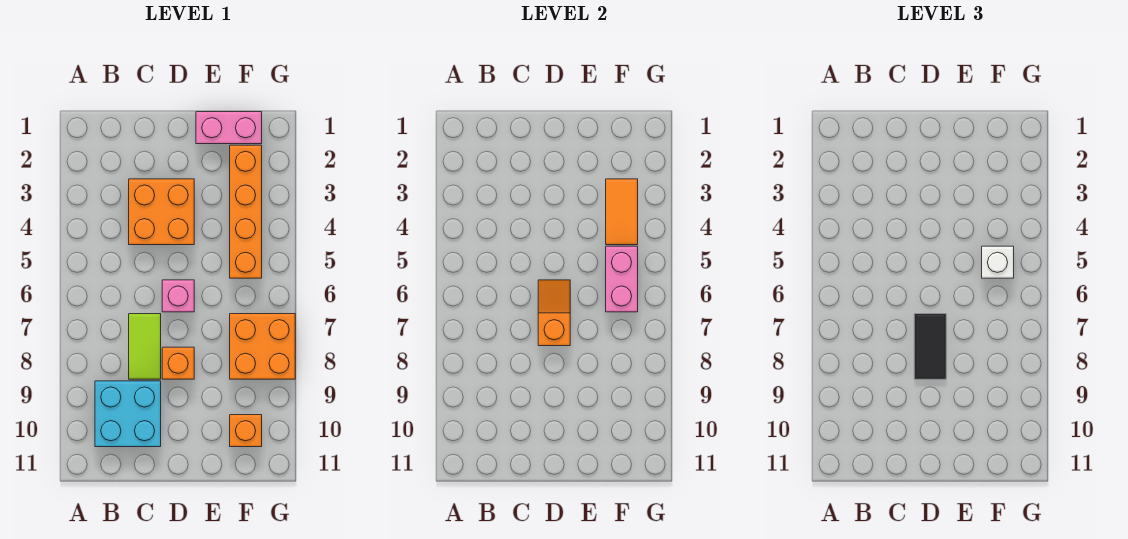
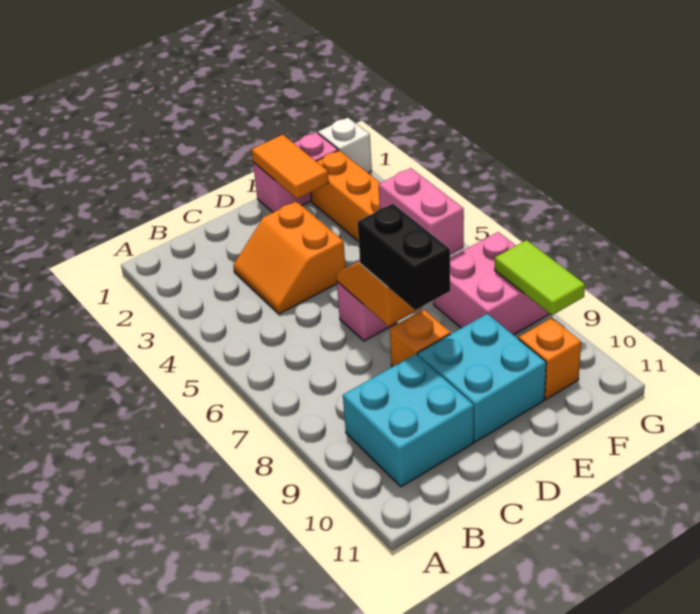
orange 2x2 brick [129,179,194,245] -> orange 2x2 slope [233,201,346,314]
lime 1x2 tile [129,314,161,379] -> lime 1x2 tile moved to [495,240,585,315]
black 1x2 tile [914,314,946,379] -> black 1x2 brick [358,204,450,310]
none -> cyan 2x2 brick [418,314,546,442]
orange 1x2 tile [606,179,638,245] -> orange 1x2 tile moved to [251,135,329,199]
white 1x1 brick [982,246,1014,278] -> white 1x1 brick moved to [318,118,372,173]
orange 2x2 brick [230,314,295,379] -> pink 2x2 brick [434,232,549,335]

